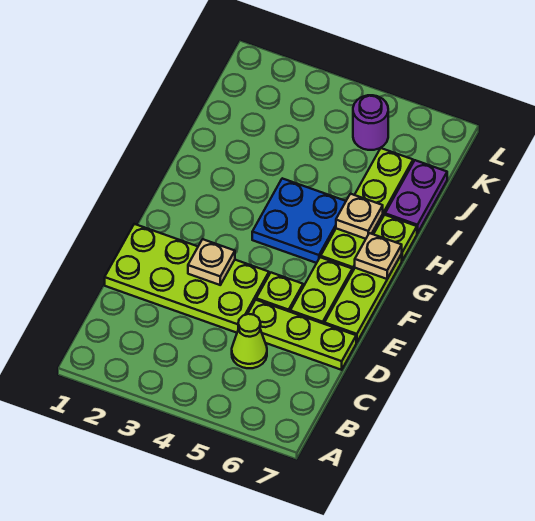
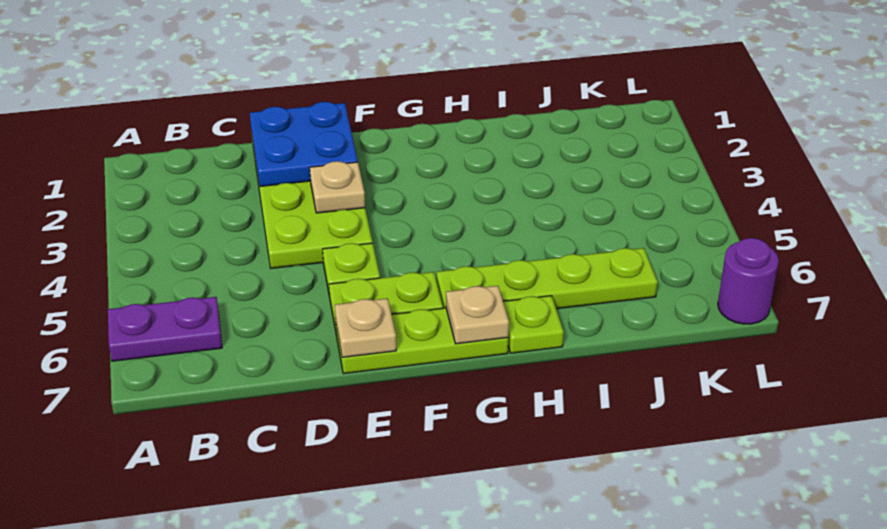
lime 1x1 cone [232,314,267,368] -> none
lime 1x3 plate [248,300,356,370] -> none
blue 2x2 plate [252,178,346,263] -> blue 2x2 plate moved to [250,102,358,186]
tan 1x1 plate [336,194,383,239] -> tan 1x1 plate moved to [335,298,396,357]
purple 1x2 plate [385,160,447,233] -> purple 1x2 plate moved to [108,297,222,361]
purple 1x1 round brick [353,95,388,150] -> purple 1x1 round brick moved to [718,238,779,324]

